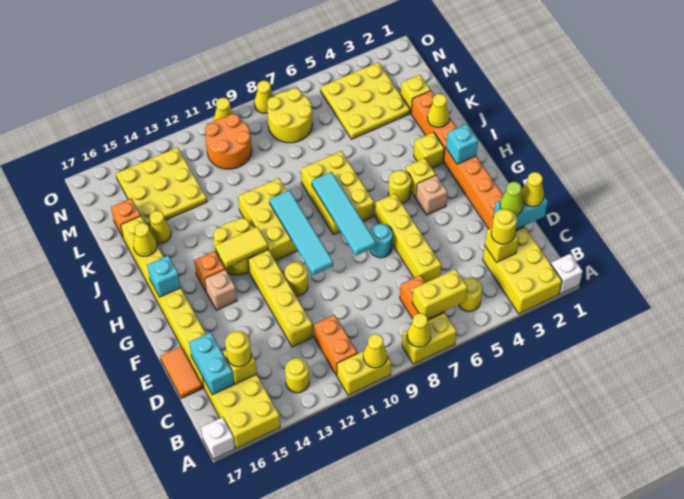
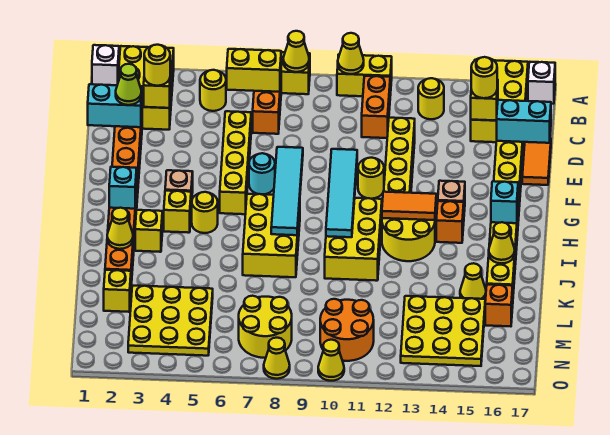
cyan 1x2 brick [189,332,234,395] -> cyan 1x2 brick turned to [497,100,551,143]
yellow 1x1 cone [521,172,544,206] -> none
yellow 1x2 tile [215,227,268,267] -> orange 1x2 tile [382,192,436,220]

